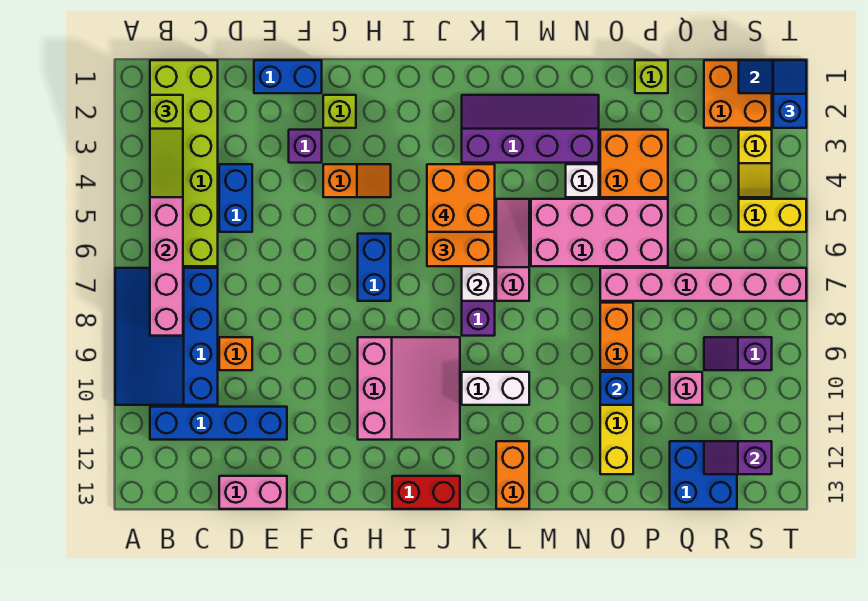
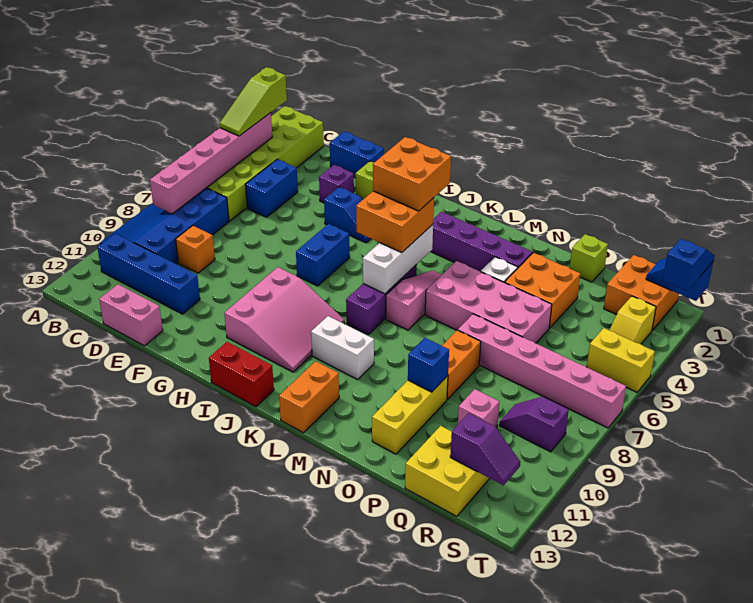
orange 1x2 slope [323,164,391,197] -> blue 1x2 slope [324,187,371,243]
blue 2x2 brick [670,441,737,509] -> yellow 2x2 brick [405,426,490,516]
purple 1x2 slope [704,441,772,474] -> purple 1x2 slope turned to [450,413,520,485]

